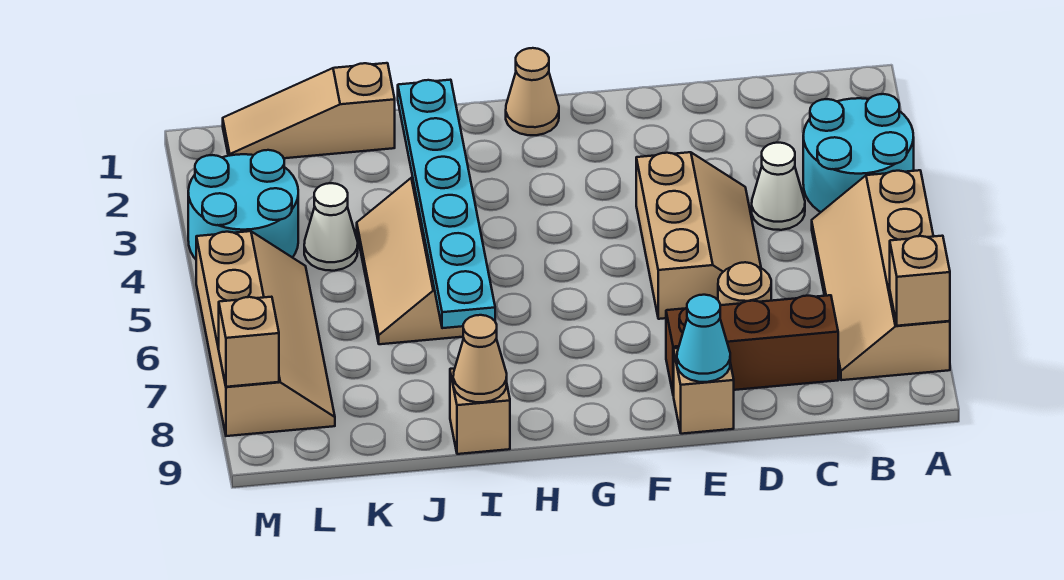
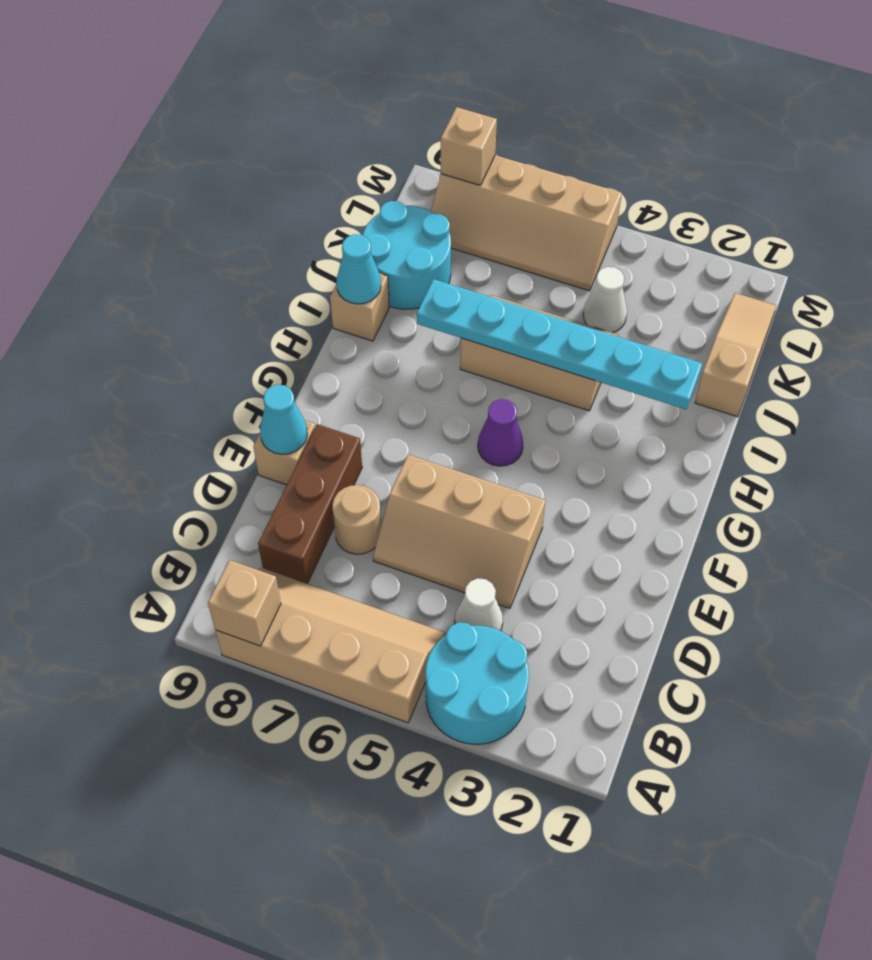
tan 1x1 cone [506,48,559,135] -> none
none -> purple 1x1 cone [478,399,523,466]
tan 1x1 cone [453,315,507,402] -> cyan 1x1 cone [336,234,381,304]
cyan 2x2 round brick [188,150,298,259] -> cyan 2x2 round brick moved to [363,201,451,309]

